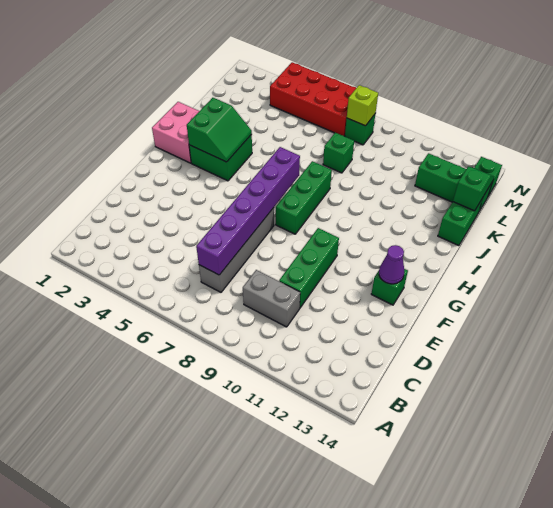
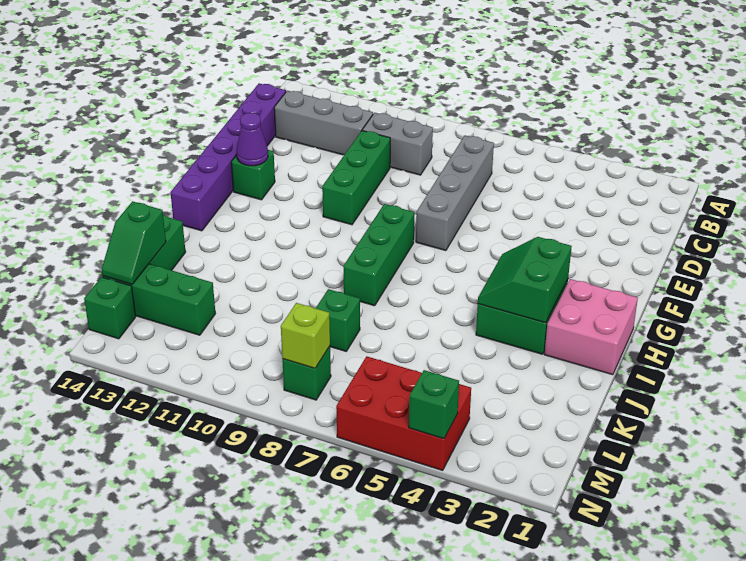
purple 1x6 brick [196,147,300,275] -> purple 1x6 brick moved to [170,83,286,231]
none -> grey 1x3 brick [274,91,373,155]
red 2x4 brick [270,62,356,136] -> red 2x3 brick [336,356,471,470]
none -> green 1x1 brick [409,370,459,439]

